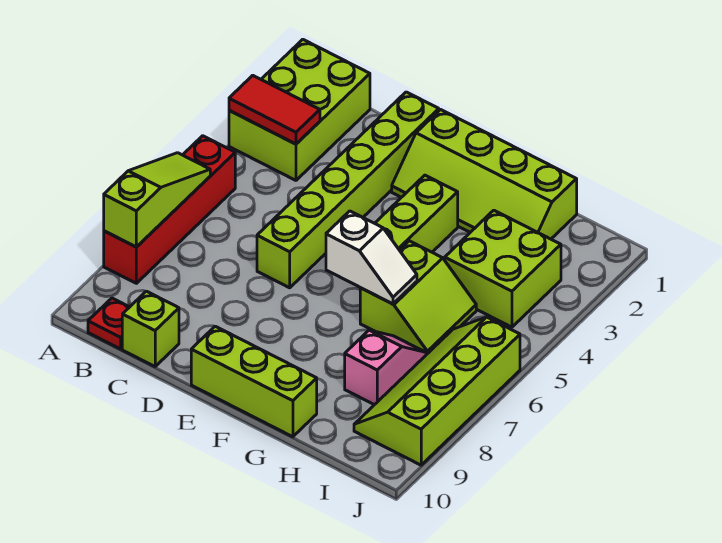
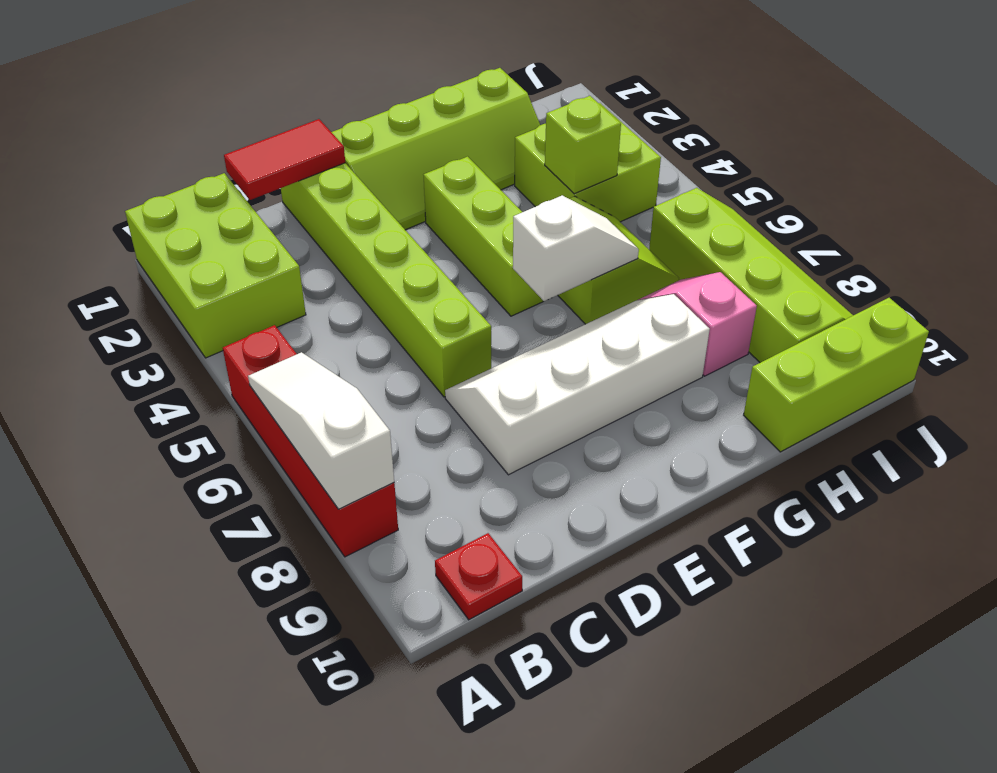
red 1x2 tile [229,75,320,144] -> red 1x2 tile moved to [224,119,345,200]
lime 1x3 slope [104,153,210,247] -> white 1x3 slope [248,352,394,509]
lime 1x1 brick [122,291,179,366] -> lime 1x1 brick moved to [545,96,621,194]
none -> white 2x4 slope [445,294,710,475]
lime 1x3 brick [191,326,317,437] -> lime 1x3 brick moved to [744,298,929,452]
lime 2x4 slope [354,317,520,465] -> lime 2x4 slope turned to [649,188,853,363]

